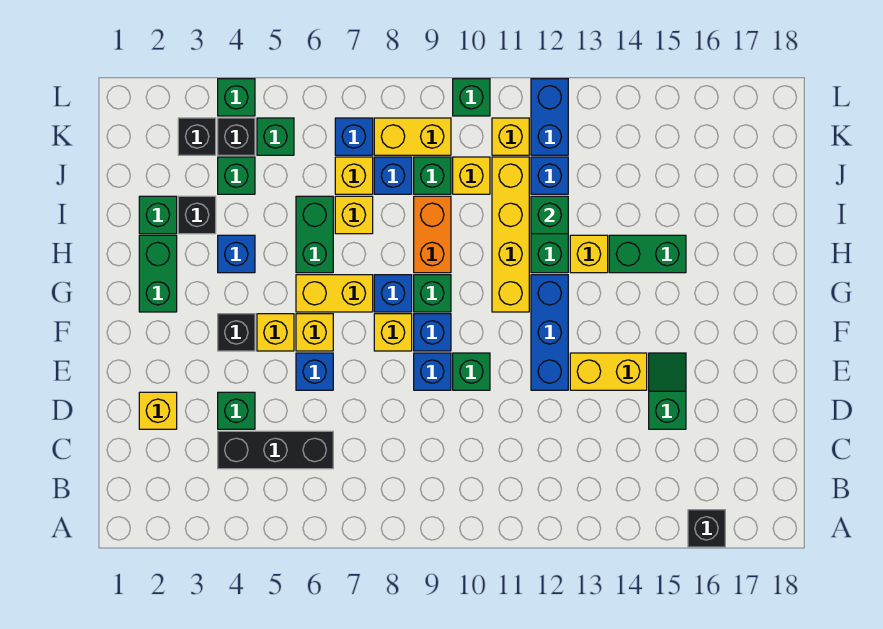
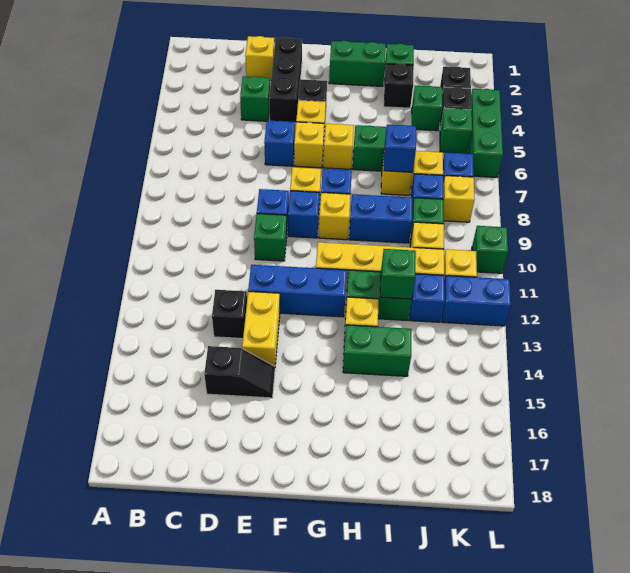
black 1x1 brick [688,510,725,547] -> black 1x1 brick moved to [212,290,247,339]
black 1x3 brick [218,431,333,469] -> black 1x3 brick moved to [269,38,302,123]
green 1x2 slope [649,353,686,429] -> black 1x2 slope [204,346,275,398]
yellow 1x2 brick [296,275,373,312] -> yellow 1x1 brick [323,124,354,169]
green 1x1 brick [414,275,451,312] -> yellow 1x1 brick [319,193,351,240]
blue 1x1 brick [218,235,255,273] -> blue 1x1 brick moved to [384,124,416,172]
orange 1x2 brick [414,196,451,273] -> blue 1x2 brick [349,194,412,243]
green 1x2 brick [609,235,686,273] -> green 1x2 brick turned to [343,325,411,376]
yellow 1x2 brick [374,118,451,155] -> yellow 1x1 brick [443,176,475,222]
green 1x1 brick [218,79,255,116] -> green 1x3 brick [469,89,503,177]

